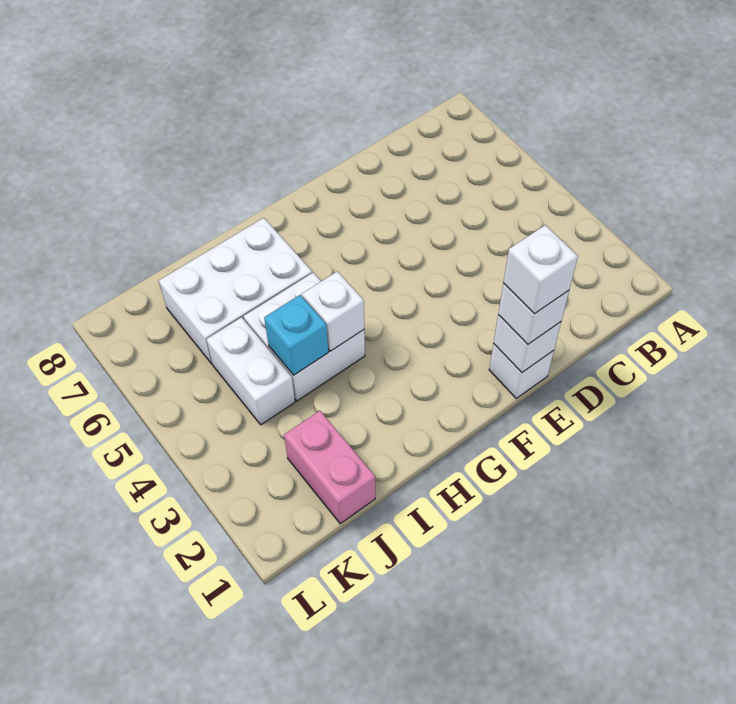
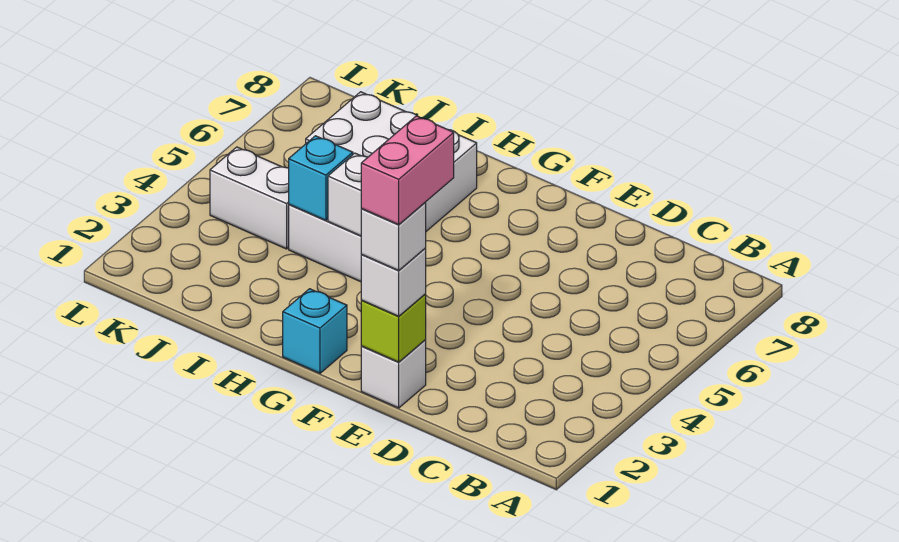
white 1x1 brick [493,315,561,372] -> lime 1x1 brick [361,294,426,362]
none -> cyan 1x1 brick [283,289,347,373]
pink 1x2 brick [284,411,375,524] -> pink 1x2 brick moved to [361,116,454,225]
white 1x2 brick [207,317,295,425] -> white 1x2 brick turned to [210,147,289,249]

